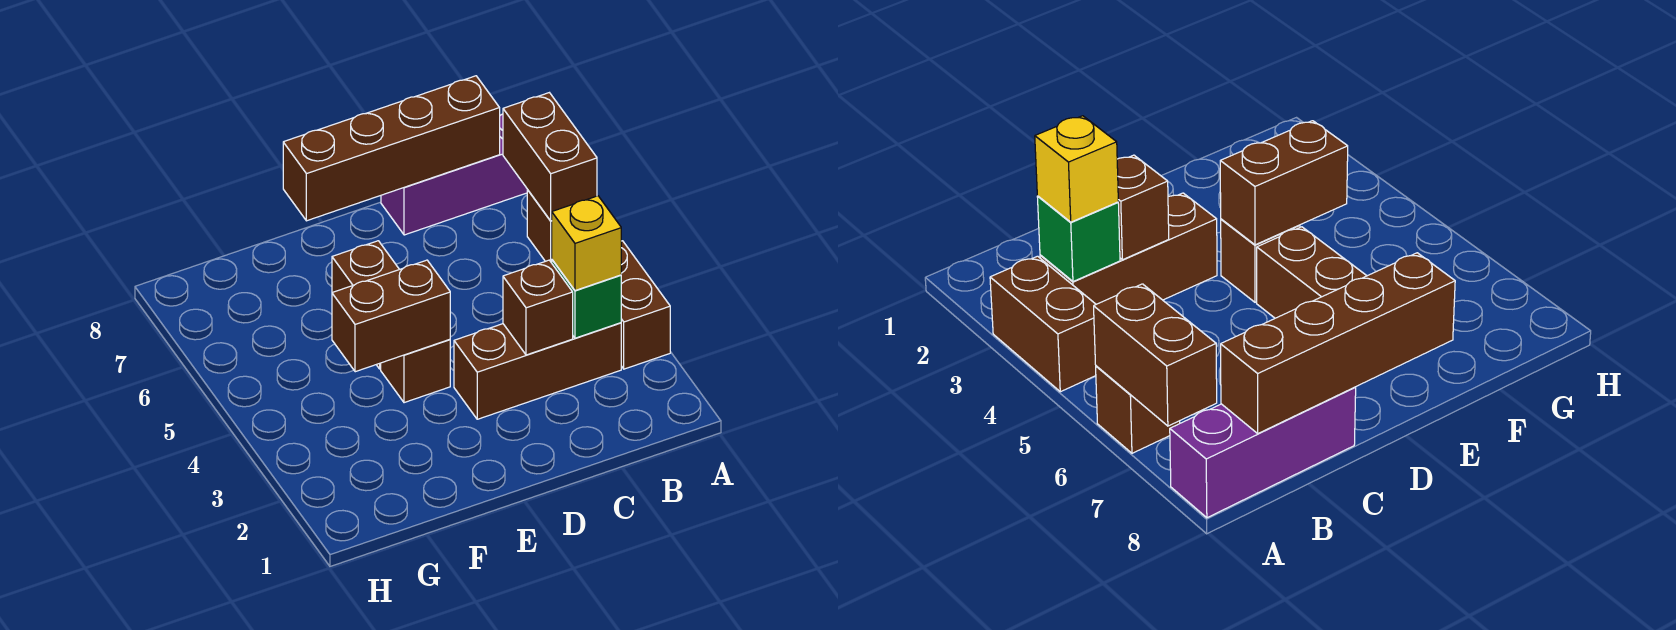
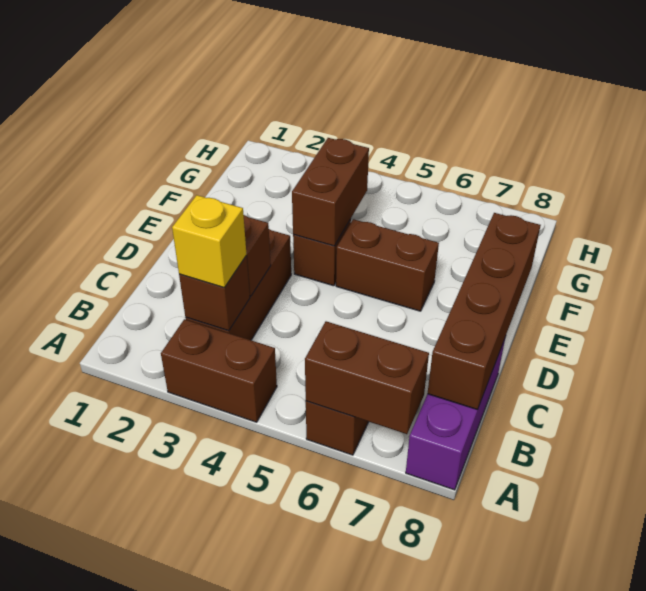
green 1x1 brick [552,260,621,338] -> brown 1x1 brick [179,256,250,331]

